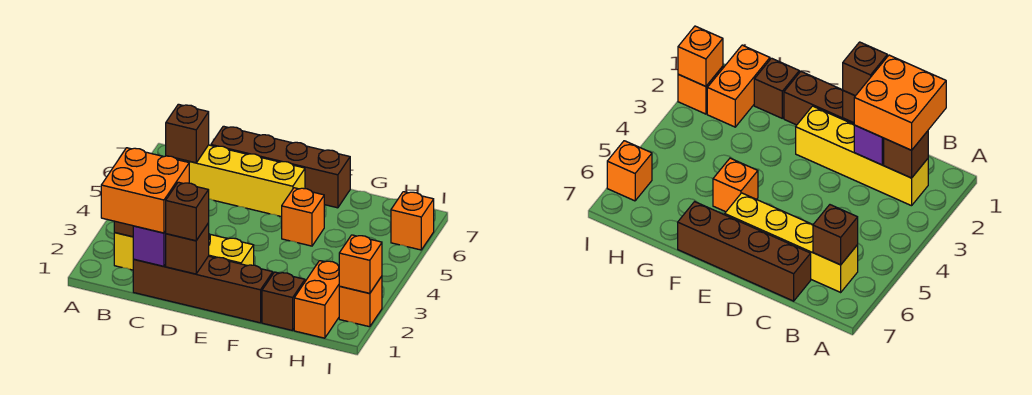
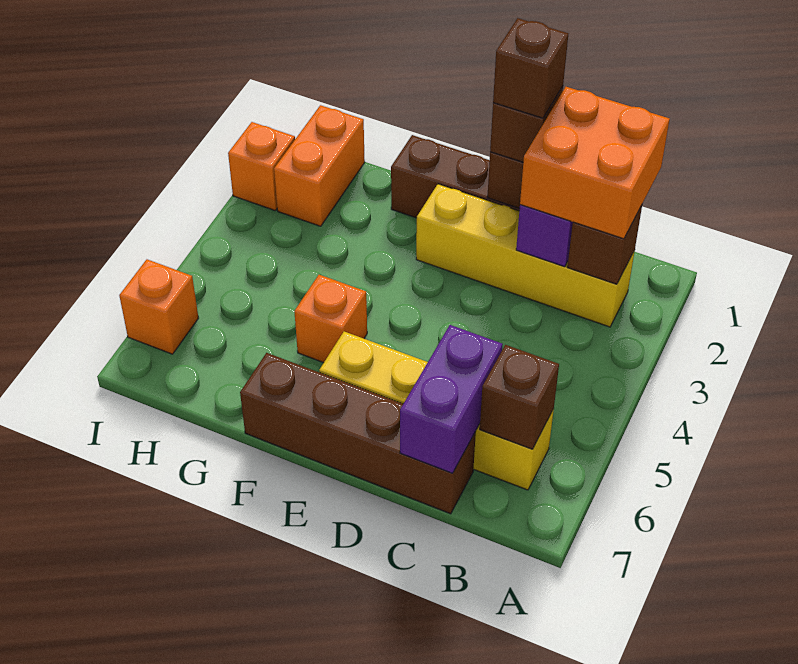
none -> purple 1x2 brick [400,325,503,473]
brown 1x1 brick [262,272,305,330] -> brown 1x1 brick moved to [493,18,568,118]
orange 1x1 brick [339,235,382,293] -> none

